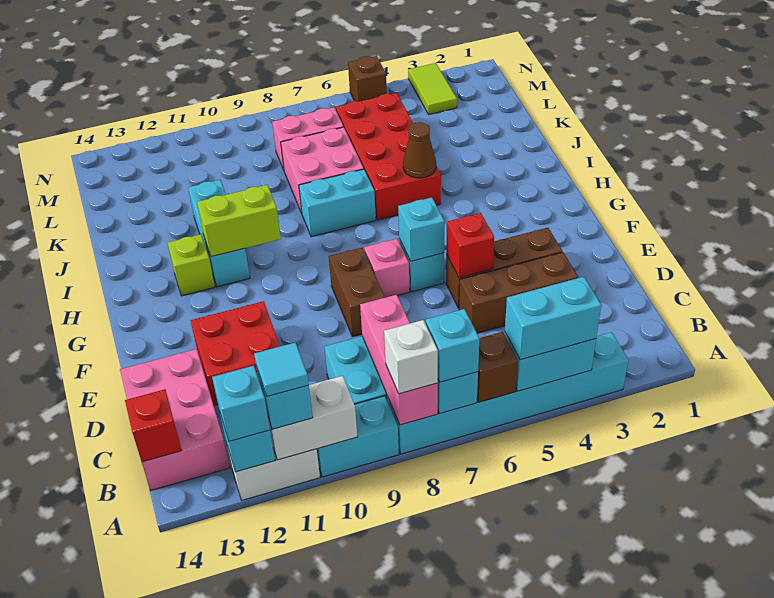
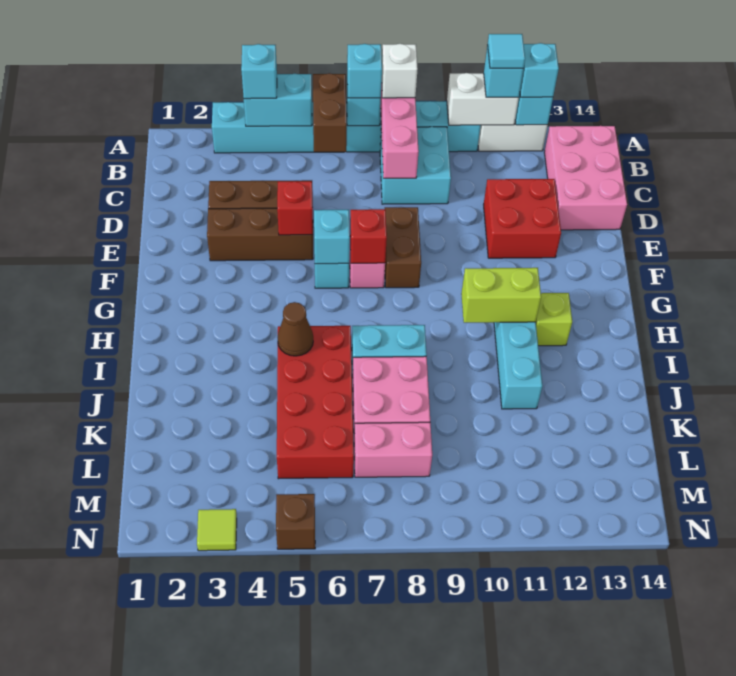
cyan 1x2 brick [505,277,601,360] -> cyan 1x1 brick [241,44,277,99]
brown 1x1 brick [477,332,518,402] -> brown 1x2 brick [313,73,347,152]
red 1x1 brick [125,389,182,462] -> red 1x1 brick moved to [350,209,387,263]
lime 1x2 tile [408,63,457,114] -> lime 1x1 tile [197,509,237,551]

